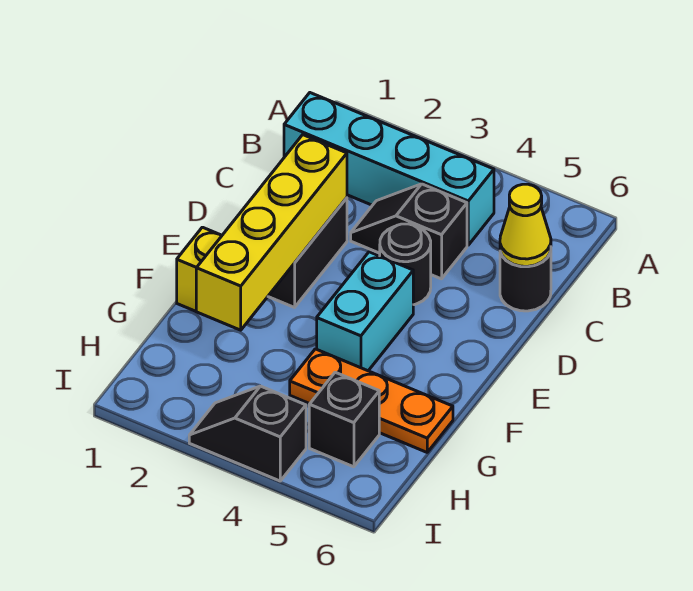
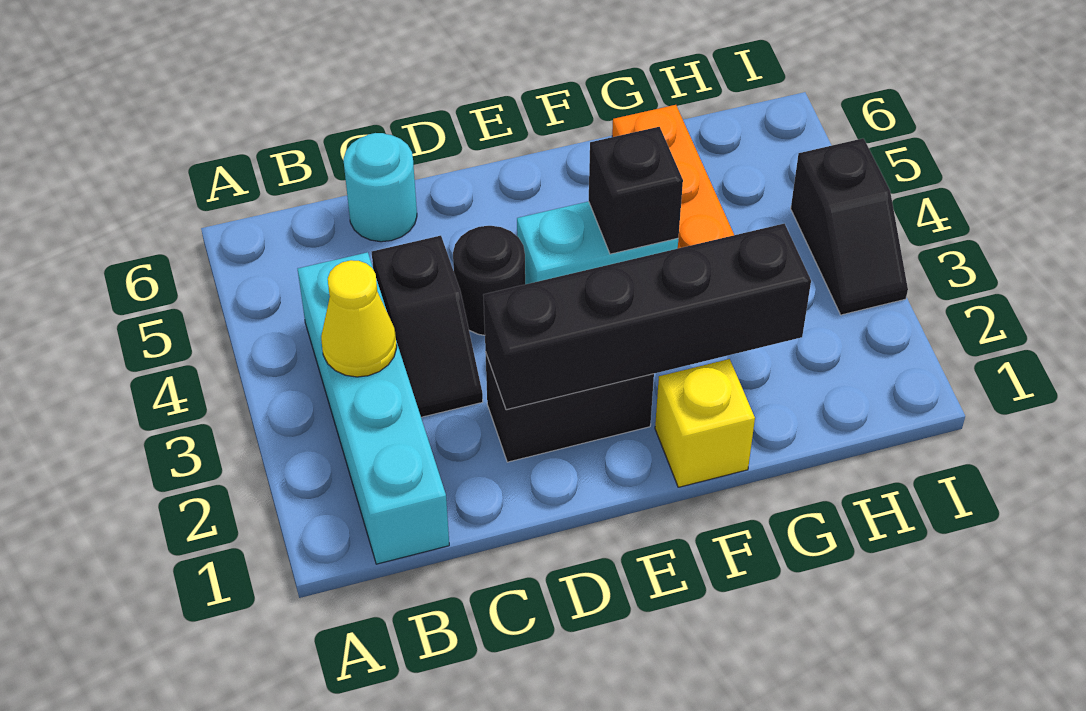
black 1x1 round brick [500,251,551,311] -> cyan 1x1 round brick [343,133,417,242]
yellow 1x1 cone [500,184,551,266] -> yellow 1x1 cone moved to [321,260,397,377]
yellow 1x4 brick [196,135,347,330] -> black 1x4 brick [483,223,811,410]
black 1x1 brick [309,372,379,467] -> black 1x1 brick moved to [589,127,683,254]

